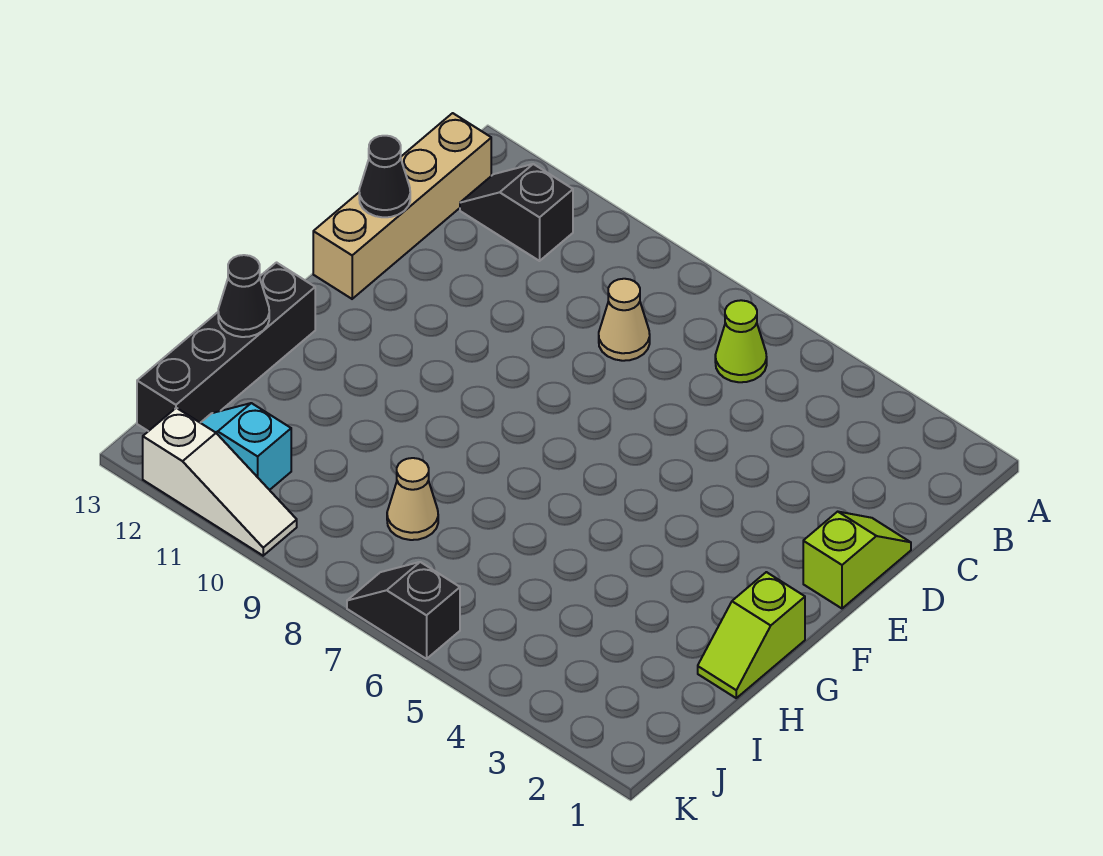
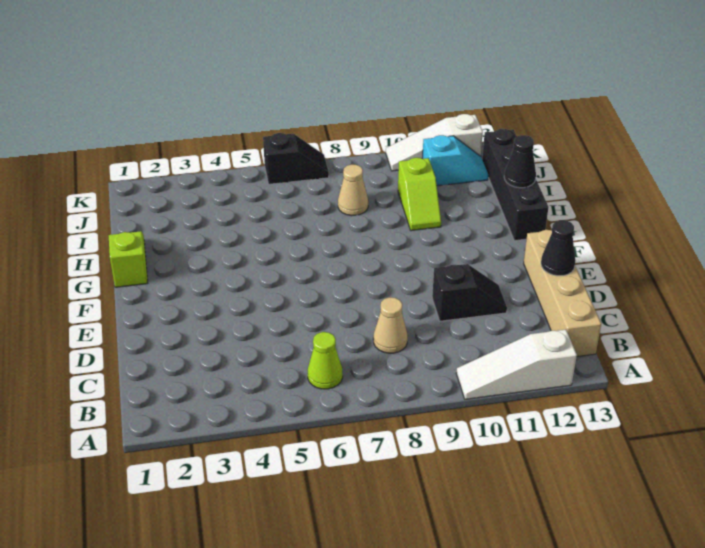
none -> white 1x3 slope [456,329,577,399]
black 1x2 slope [460,164,573,261] -> black 1x2 slope moved to [432,264,507,321]
lime 1x2 slope [803,512,911,608] -> lime 1x2 slope moved to [398,158,441,231]

